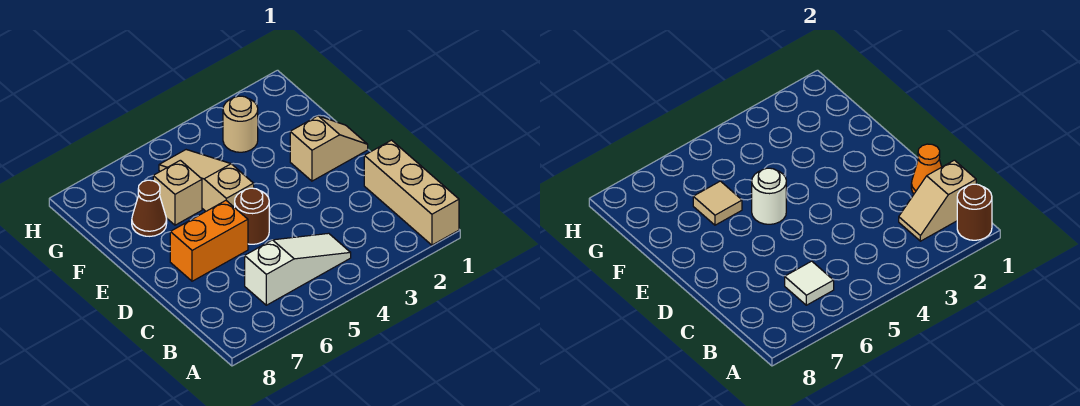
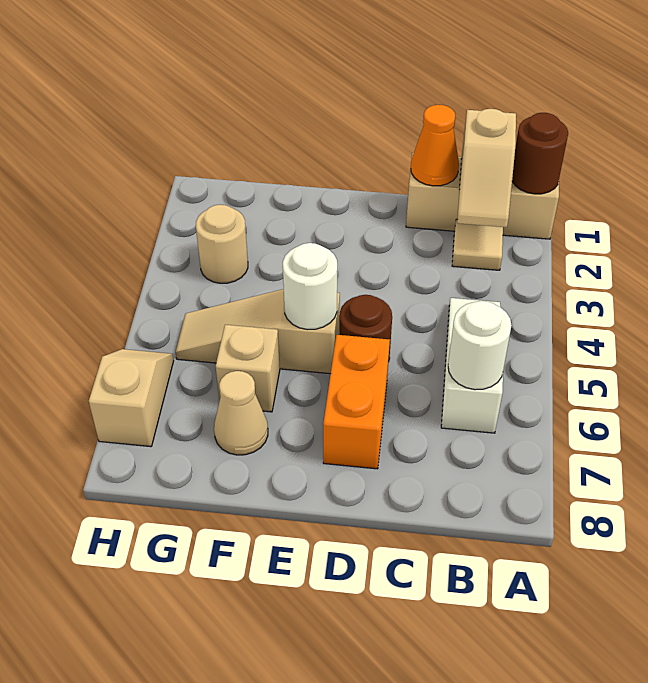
white 1x1 tile [785,261,834,305] -> white 1x1 round brick [448,301,512,390]
tan 1x2 slope [290,116,368,181] -> tan 1x2 slope moved to [89,349,174,447]
tan 1x1 tile [693,181,742,225] -> tan 1x1 tile moved to [452,219,503,270]
brown 1x1 cone [132,180,167,236] -> tan 1x1 cone [214,371,268,455]

